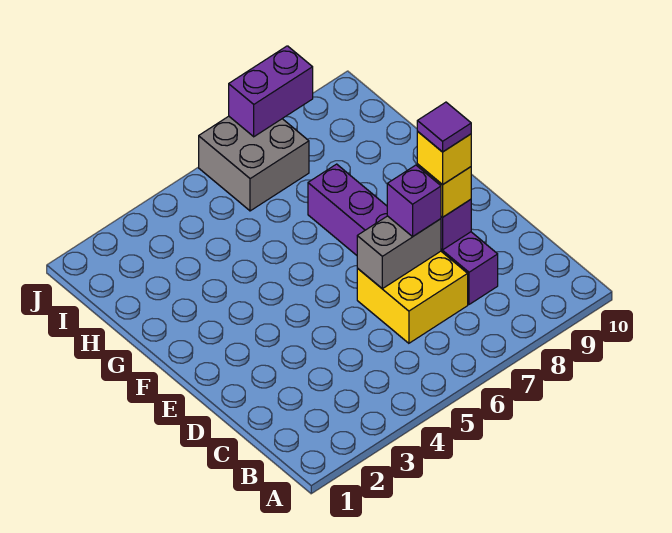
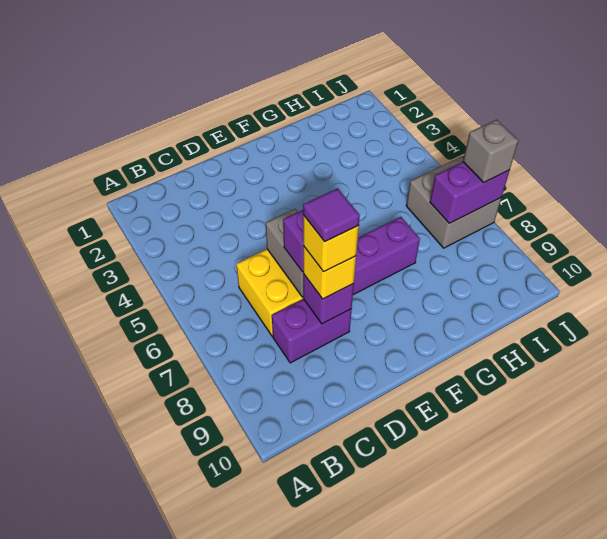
purple 1x2 brick [229,46,313,137] -> purple 1x2 brick turned to [430,162,510,223]
none -> grey 1x1 brick [463,120,518,182]

